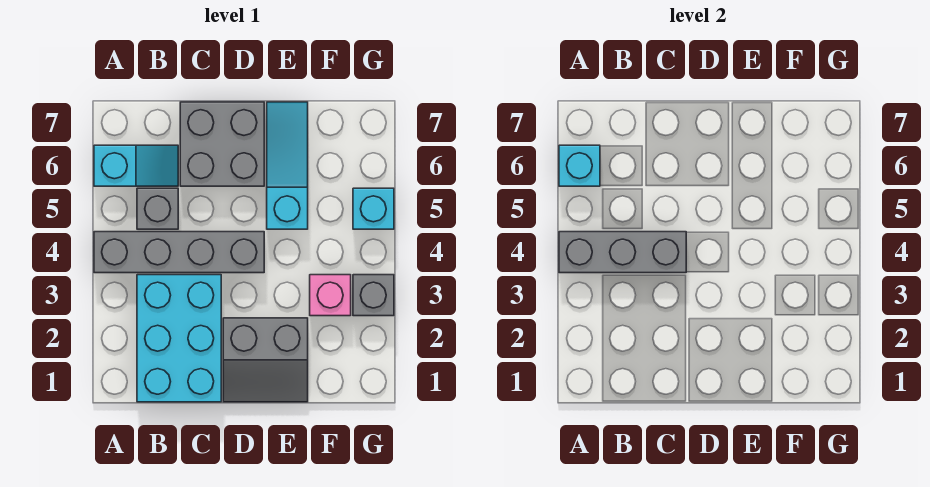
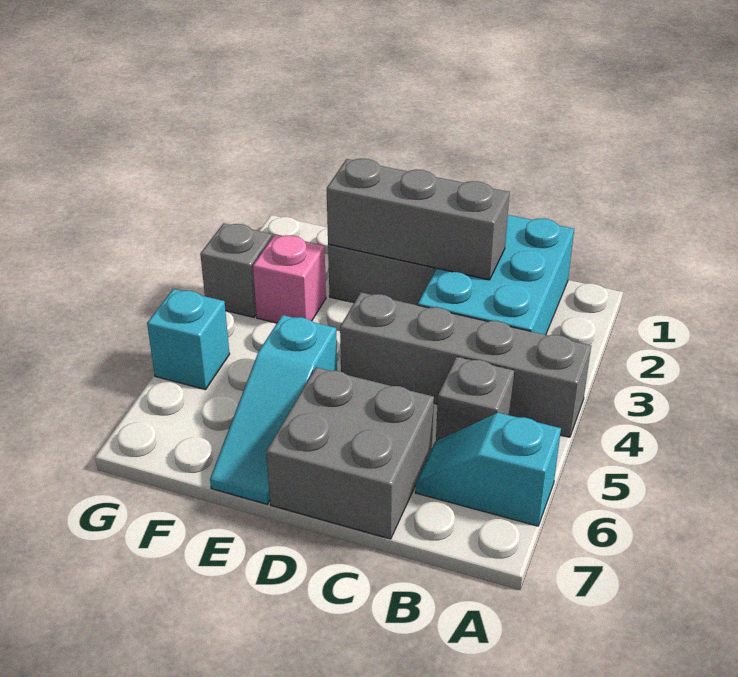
grey 1x3 brick [559,232,686,273] -> grey 1x3 brick moved to [327,159,510,280]
cyan 1x1 brick [559,145,600,186] -> none

